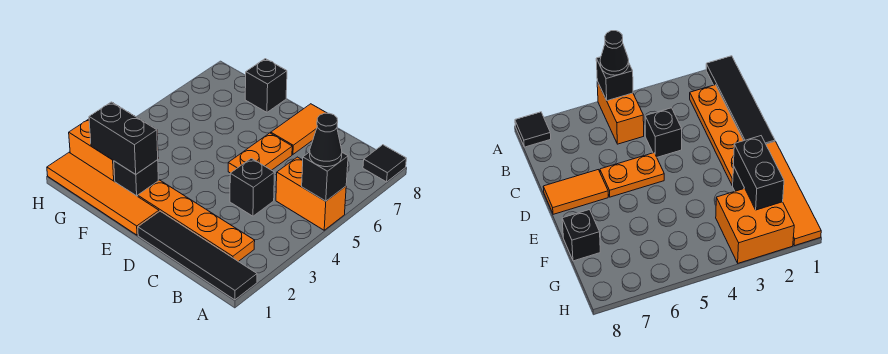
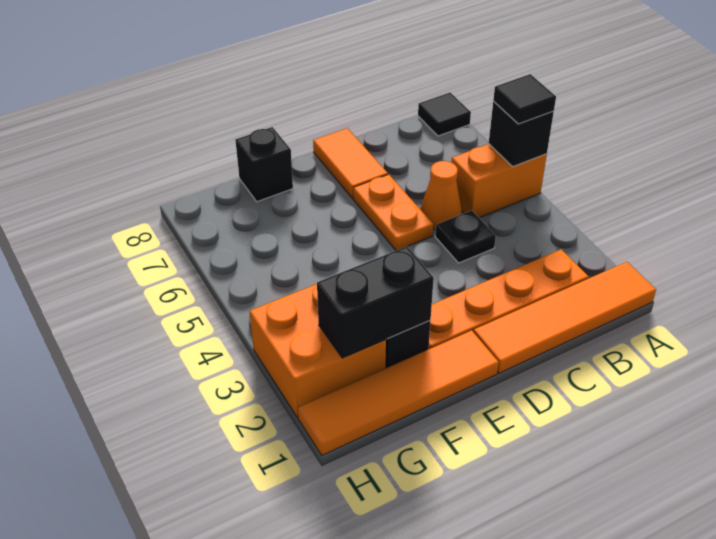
black 1x4 tile [138,211,257,300] -> orange 1x4 tile [474,262,656,373]
black 1x1 cone [310,113,342,167] -> black 1x1 tile [493,74,556,124]
black 1x1 brick [230,158,275,216] -> black 1x1 plate [435,211,496,263]
none -> orange 1x1 cone [420,161,462,230]

